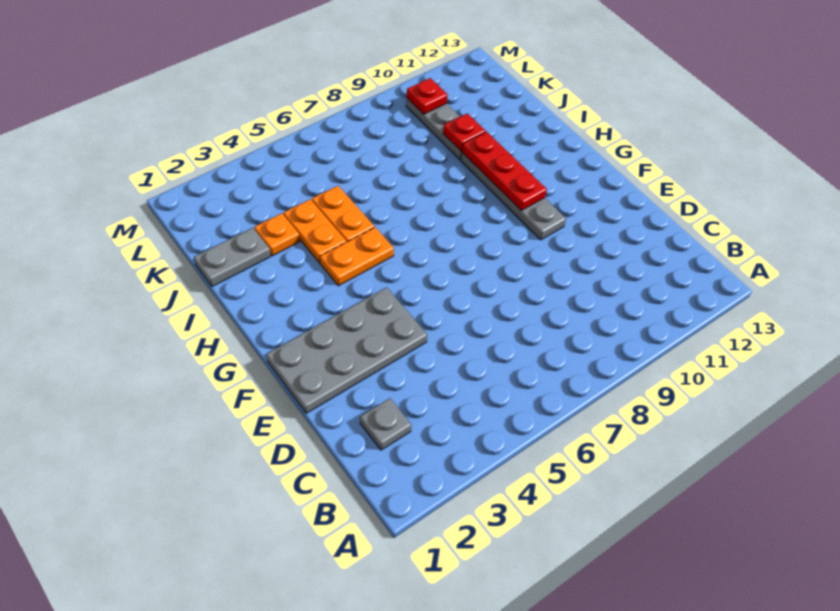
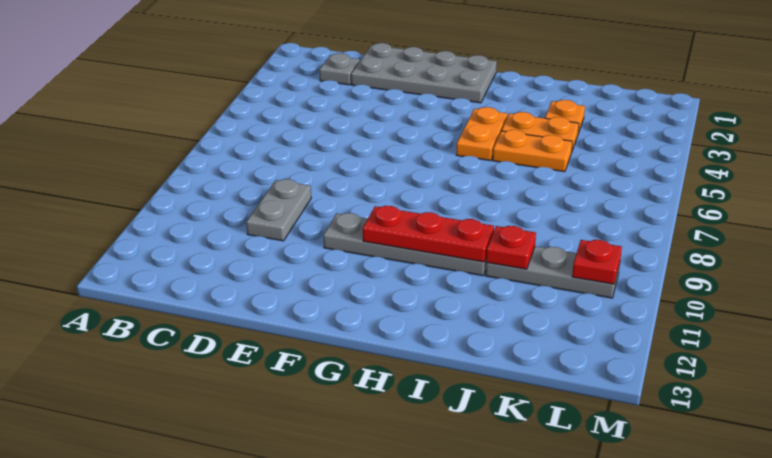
grey 2x4 plate [266,287,427,413] -> grey 2x4 plate turned to [351,43,497,103]
grey 1x2 plate [194,228,271,287] -> grey 1x2 plate moved to [246,179,311,241]

